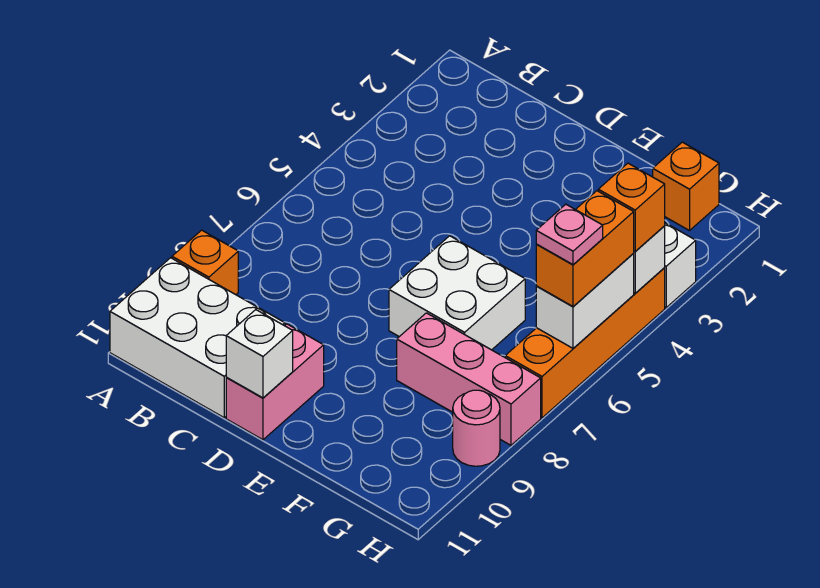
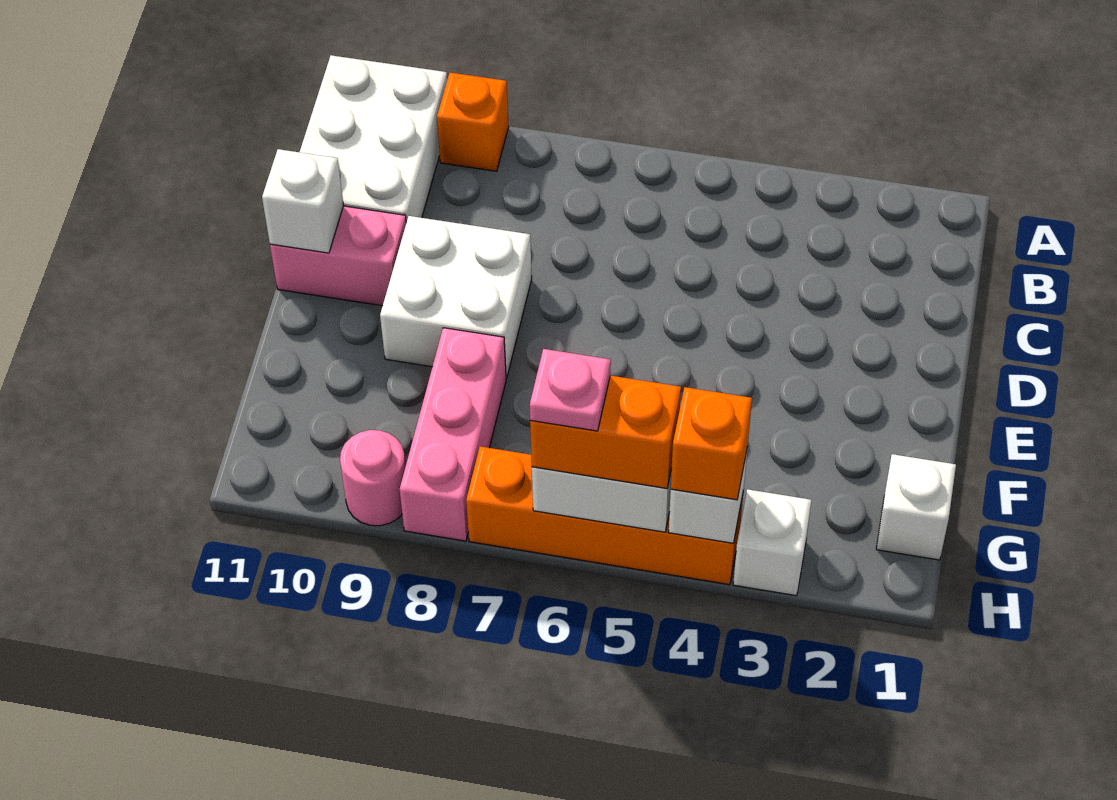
white 2x2 brick [389,236,525,350] -> white 2x2 brick moved to [380,216,532,378]
orange 1x1 brick [653,142,719,231] -> white 1x1 brick [876,454,956,560]

